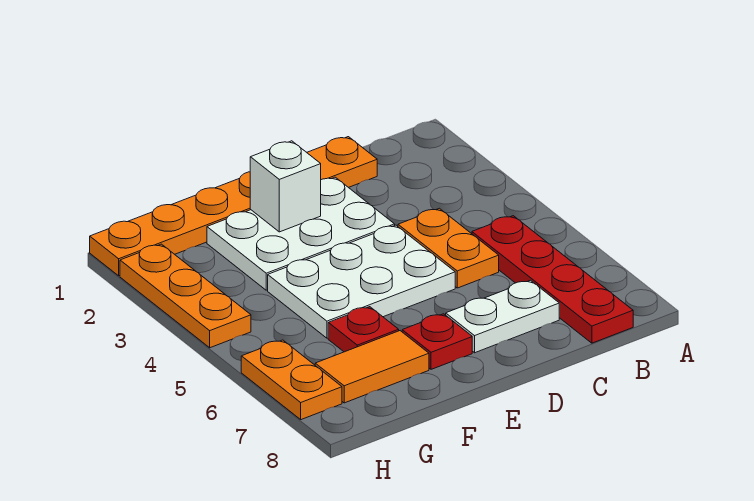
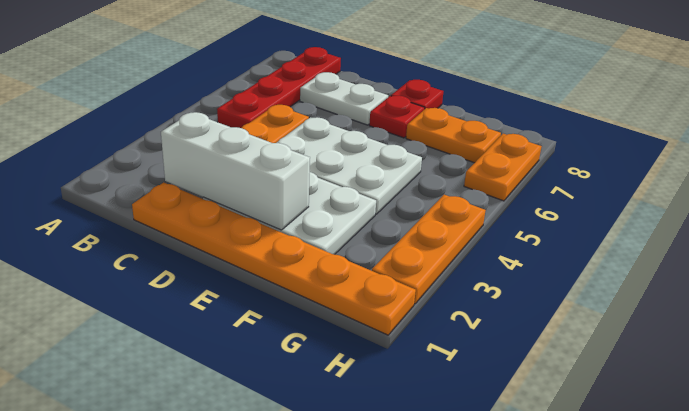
white 1x1 brick [250,141,321,232] -> white 1x3 brick [161,112,310,230]
red 1x1 plate [328,307,399,352] -> red 1x1 plate moved to [391,80,444,109]
orange 1x2 tile [315,331,429,403] -> orange 1x2 plate [406,108,501,163]

